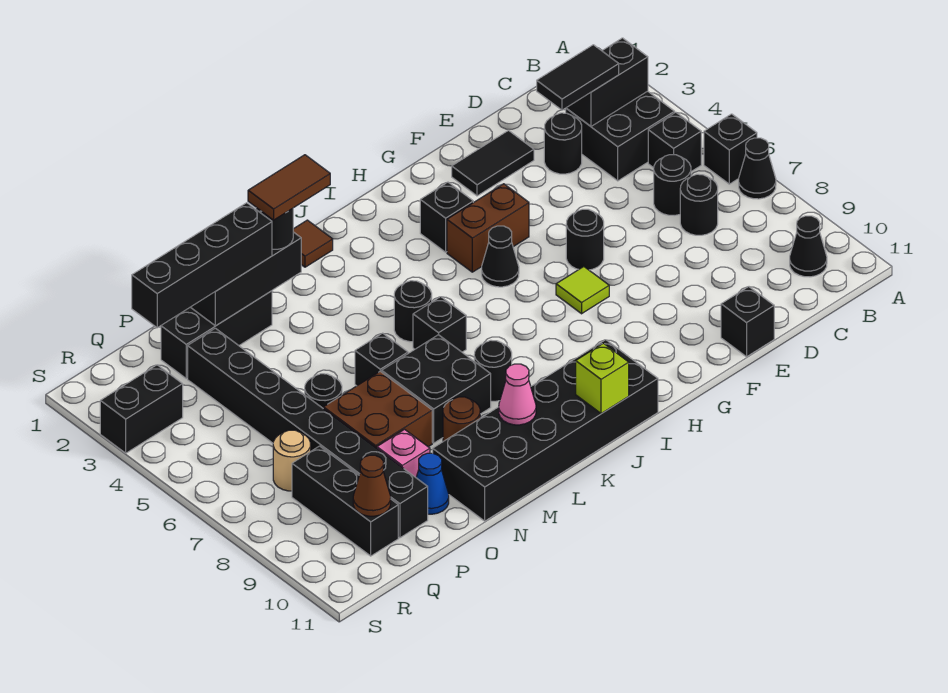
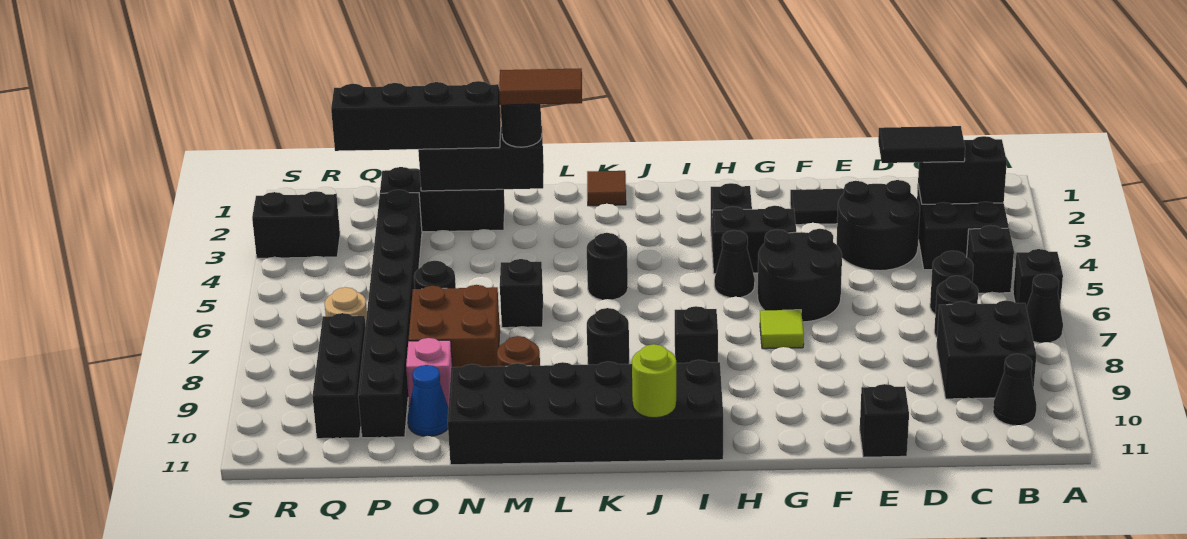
black 1x1 round brick [544,113,582,174] -> black 2x2 round brick [837,180,920,271]
black 1x1 round brick [566,209,604,270] -> black 2x2 round brick [758,229,842,322]
brown 1x2 brick [447,184,529,272] -> black 1x2 brick [712,206,796,274]
lime 1x1 brick [576,343,629,414] -> lime 1x1 round brick [632,344,676,418]
black 1x1 brick [413,297,466,352] -> black 1x1 brick moved to [675,306,718,363]
black 2x2 brick [382,335,491,443] -> black 2x2 brick moved to [937,300,1036,399]
pink 1x1 cone [499,364,536,425] -> none
brown 1x1 cone [353,455,391,516] -> none

